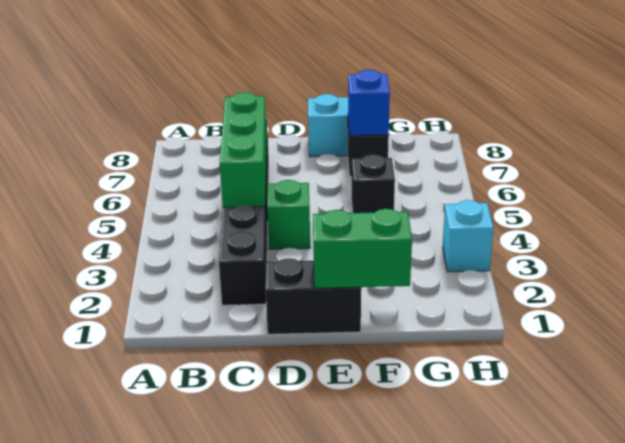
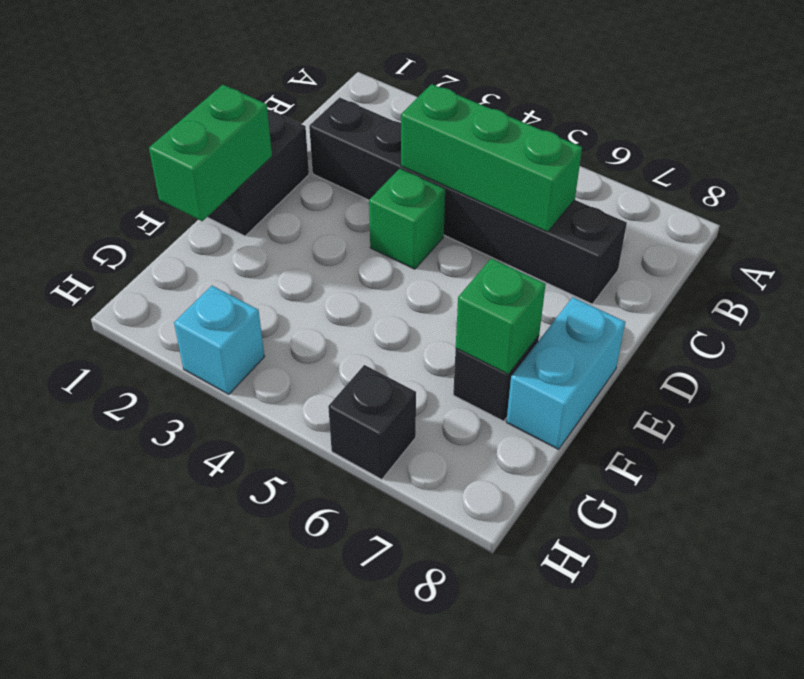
black 1x1 brick [352,155,395,213] -> black 1x1 brick moved to [328,365,416,479]
blue 1x1 brick [348,70,390,136] -> green 1x1 brick [456,258,546,374]

